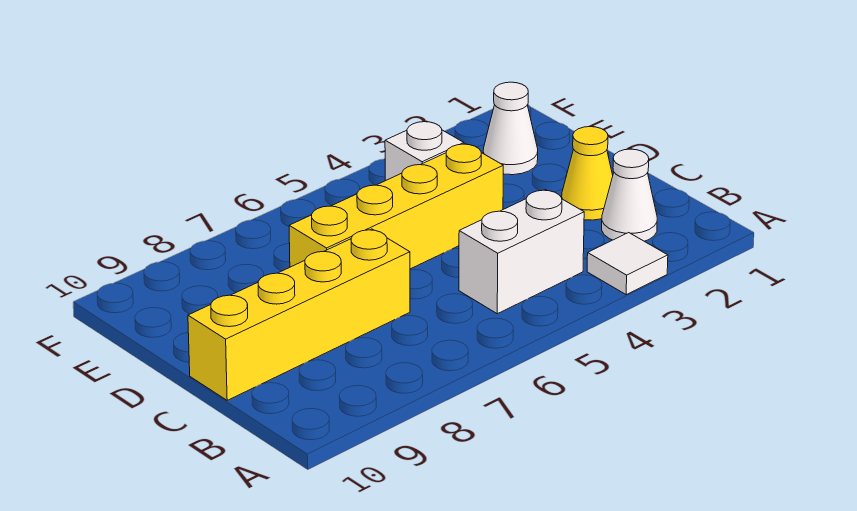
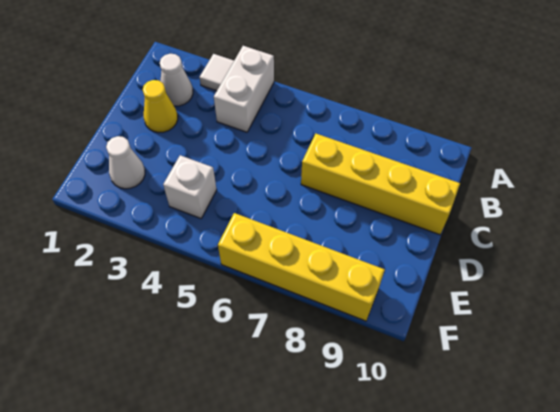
white 1x2 brick [459,190,584,314] -> white 1x2 brick turned to [214,46,274,132]
yellow 1x4 brick [289,144,503,269] -> yellow 1x4 brick moved to [218,213,385,321]

